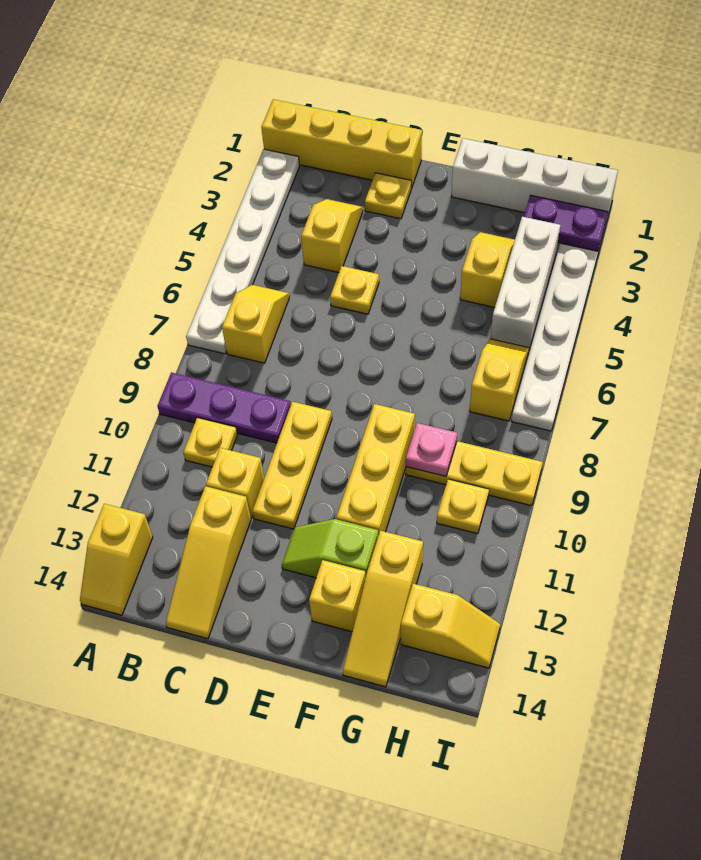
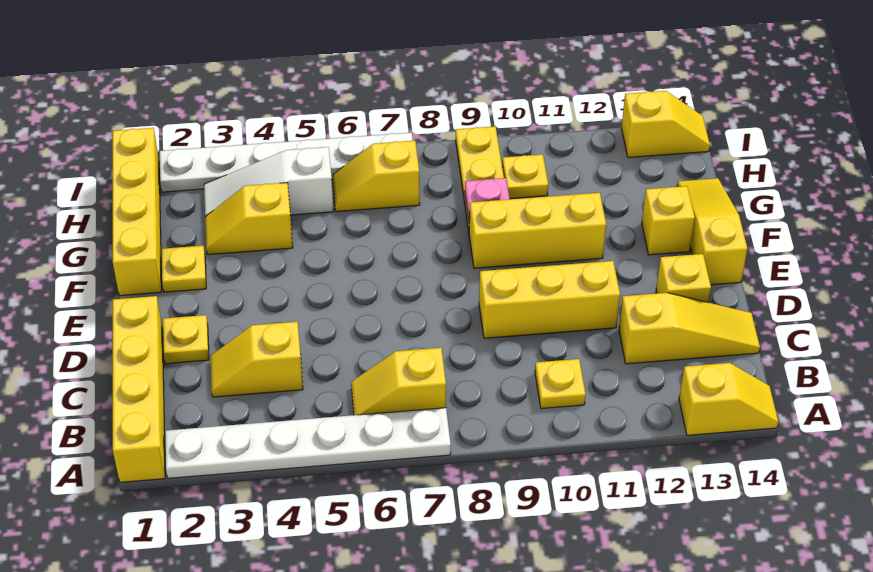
purple 1x3 plate [157,372,291,443] -> none
yellow 1x1 brick [206,448,264,518] -> yellow 1x1 brick moved to [656,254,711,302]
yellow 1x1 plate [330,266,379,314] -> yellow 1x1 plate moved to [161,246,206,292]
yellow 1x3 plate [252,402,332,529] -> yellow 1x3 brick [479,261,620,338]
lime 1x2 slope [282,519,378,578] -> none
white 1x4 brick [451,138,618,226] -> yellow 1x4 brick [113,128,162,296]
yellow 1x3 slope [343,531,423,687] -> yellow 1x3 slope turned to [677,178,747,285]
purple 1x2 plate [524,195,608,251] -> none
white 1x3 brick [491,217,560,349] -> white 1x3 slope [204,147,334,217]
yellow 1x2 slope [401,584,500,668] -> yellow 1x2 slope turned to [622,91,710,158]

